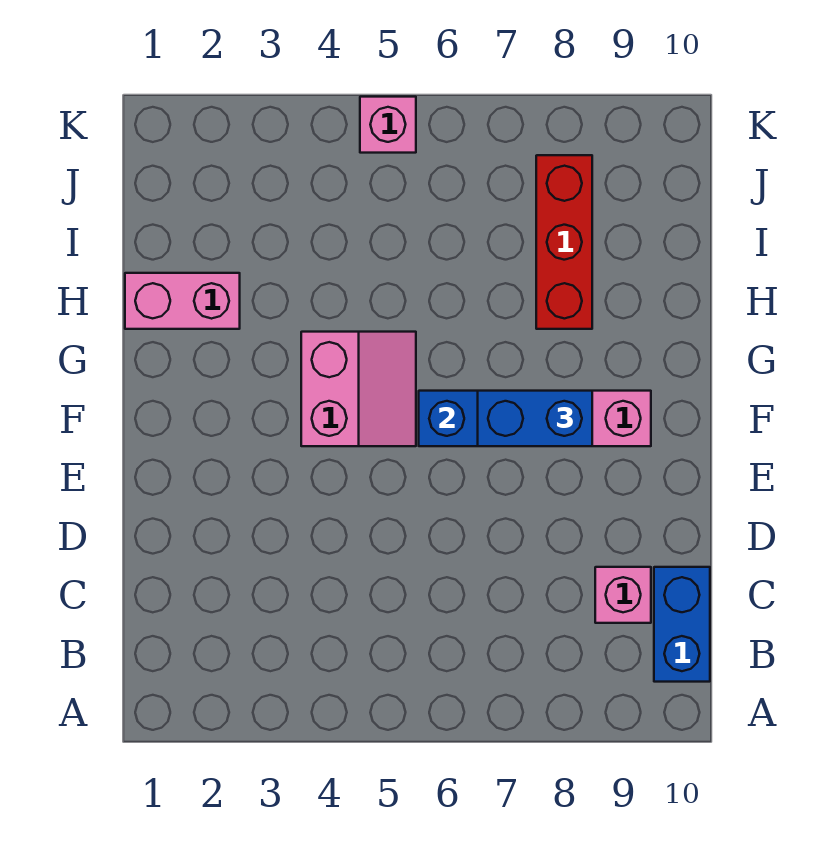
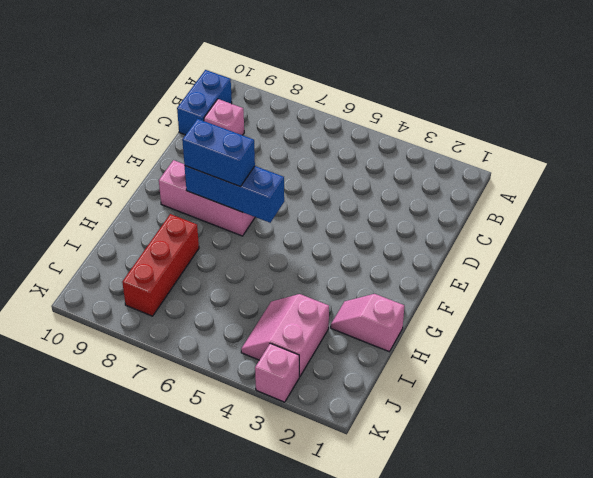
pink 2x2 slope [301,332,416,446] -> pink 2x2 slope moved to [241,294,329,377]
pink 1x2 brick [125,273,240,329] -> pink 1x2 slope [331,294,404,352]
pink 1x1 brick [360,97,416,153] -> pink 1x1 brick moved to [255,343,299,402]

